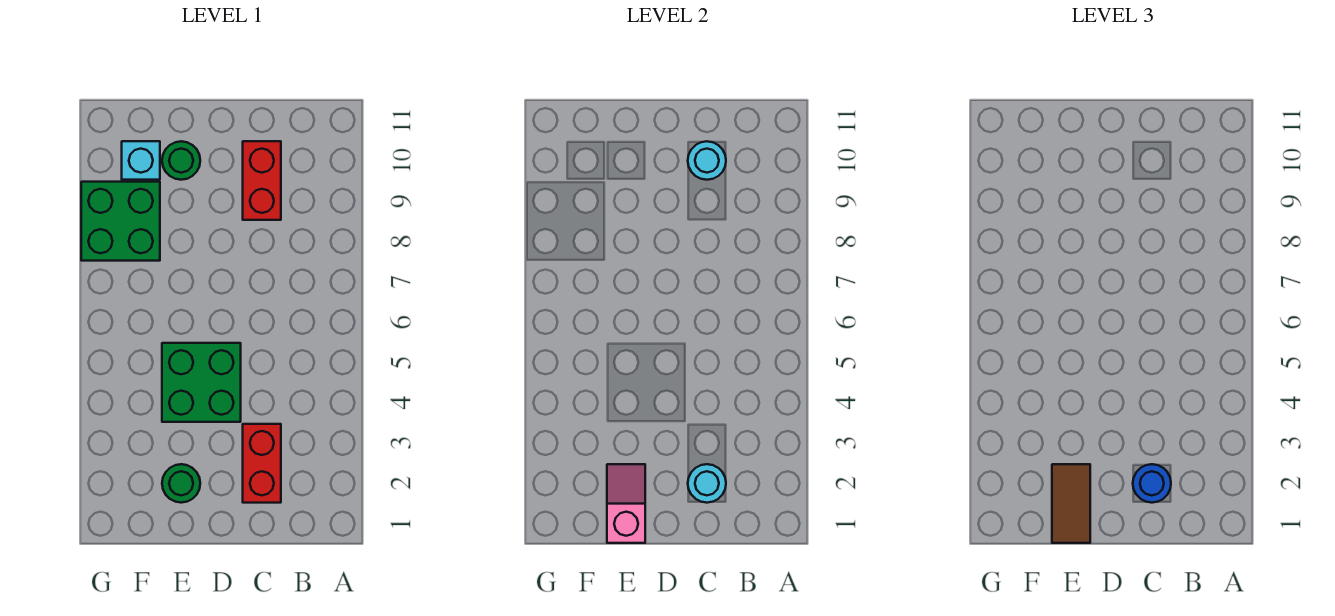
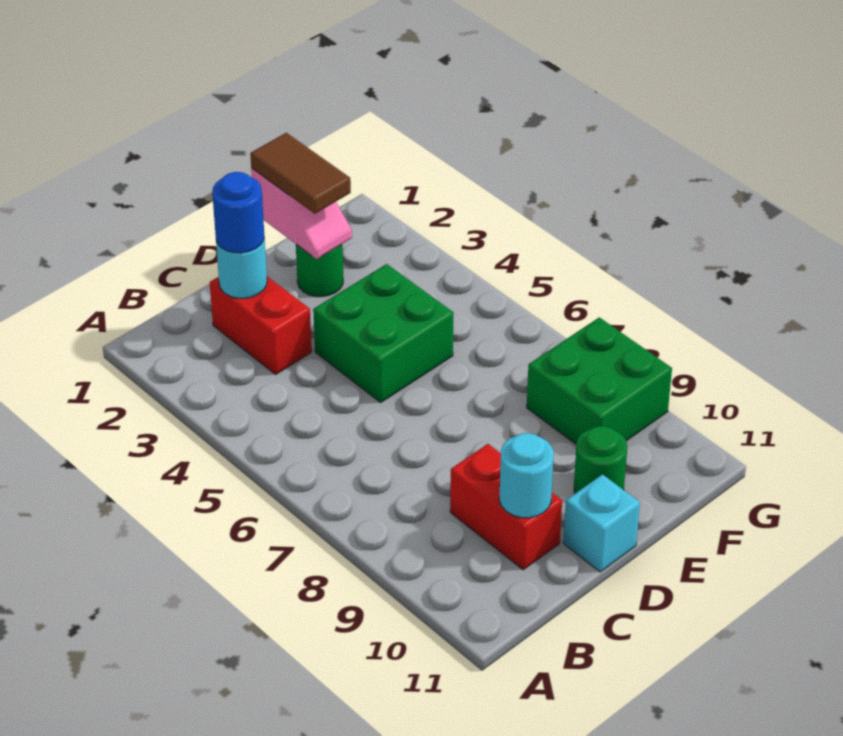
cyan 1x1 brick [122,141,160,180] -> cyan 1x1 brick moved to [563,475,640,572]

